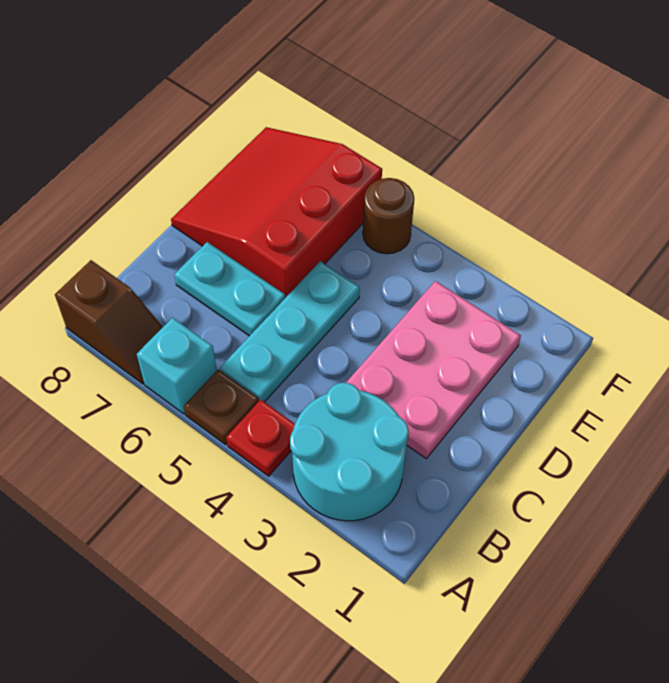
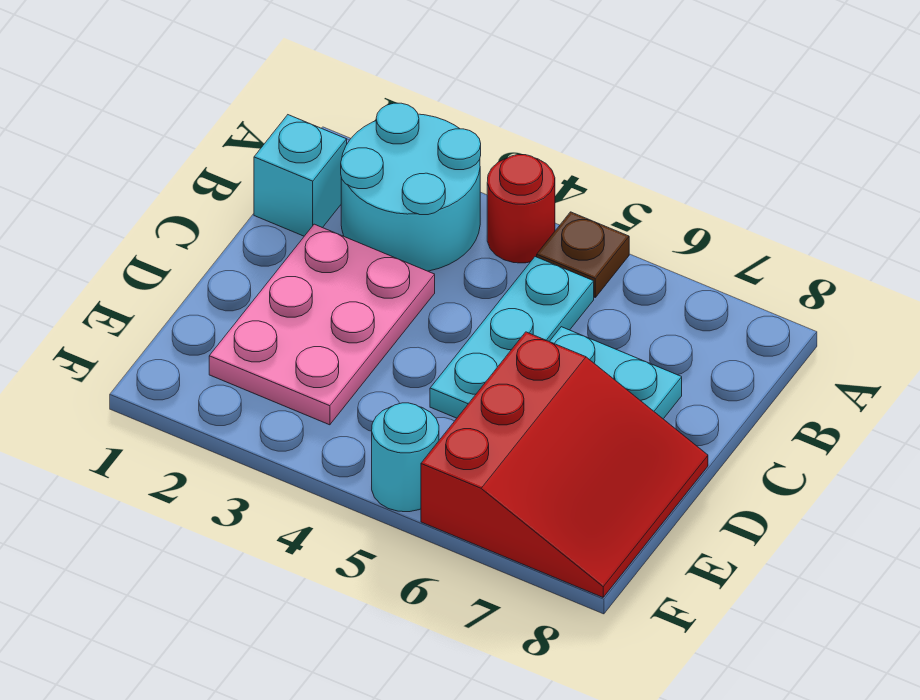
red 1x1 plate [226,399,295,476] -> red 1x1 round brick [487,155,555,263]
cyan 1x1 brick [137,318,217,414] -> cyan 1x1 brick moved to [254,115,347,236]
brown 1x2 slope [55,260,163,384] -> none
brown 1x1 round brick [363,178,414,254] -> cyan 1x1 round brick [372,403,439,512]

